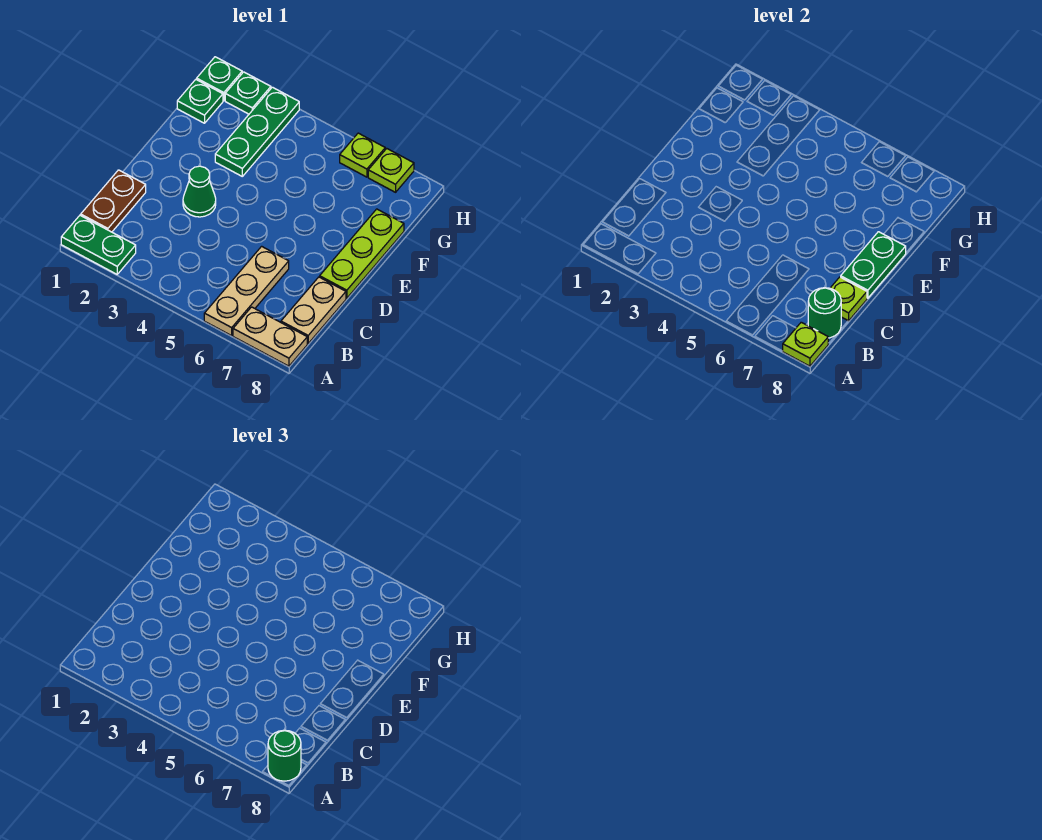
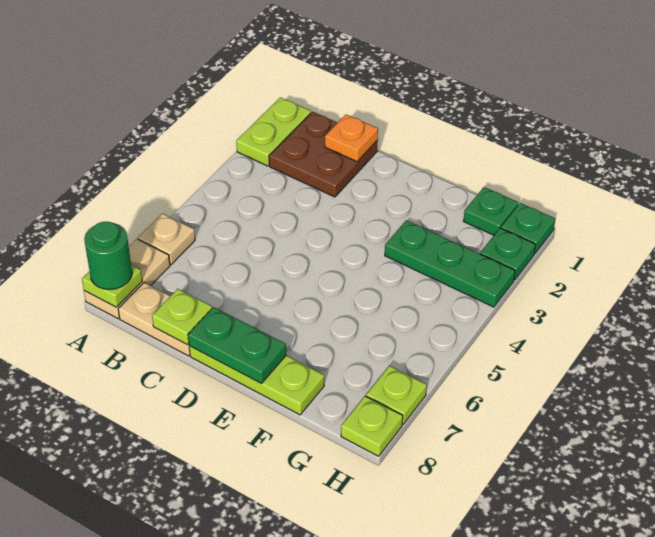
green 1x2 plate [61,215,136,274] -> lime 1x2 plate [236,97,311,166]
tan 1x3 plate [204,246,289,336] -> tan 1x1 plate [138,213,195,265]
brown 1x2 plate [81,170,146,232] -> brown 2x2 plate [269,112,378,197]
green 1x1 round brick [808,288,841,338] -> none
none -> orange 1x1 plate [325,115,378,161]
green 1x1 cone [183,166,216,217] -> none
lime 1x1 plate [340,133,385,177] -> lime 1x1 plate moved to [341,396,403,456]

